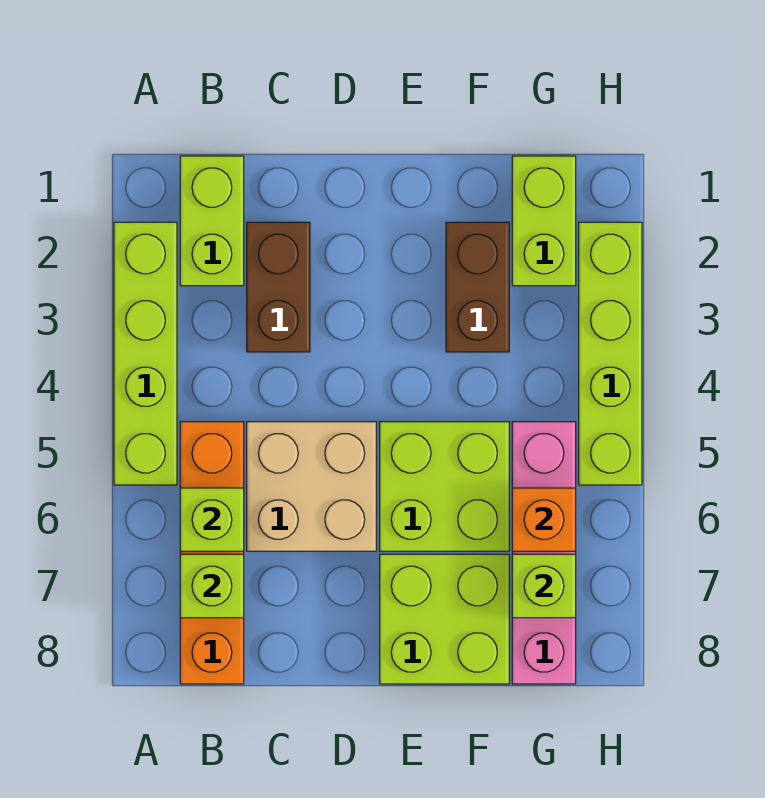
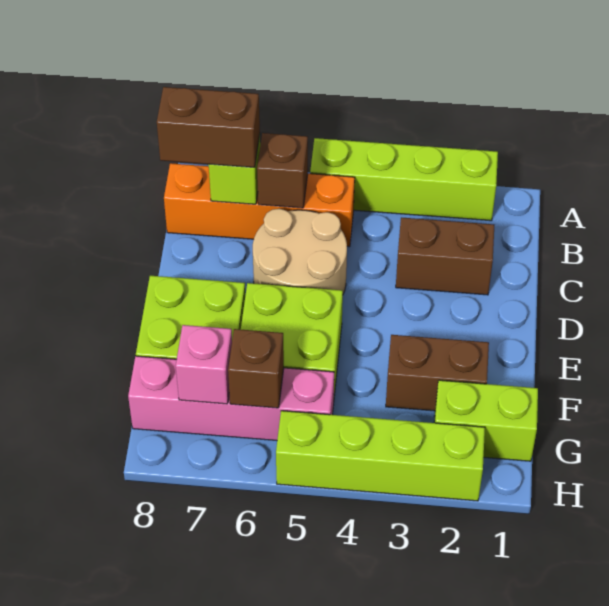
lime 1x2 brick [180,156,244,286] -> none
lime 1x1 brick [180,488,244,551] -> brown 1x1 brick [257,133,308,208]
none -> brown 1x2 brick [157,87,260,167]
tan 2x2 brick [247,422,376,551] -> tan 2x2 round brick [253,209,347,294]
orange 1x1 brick [512,488,576,551] -> brown 1x1 brick [228,329,284,408]
lime 1x1 brick [512,554,576,618] -> pink 1x1 brick [176,325,232,404]

